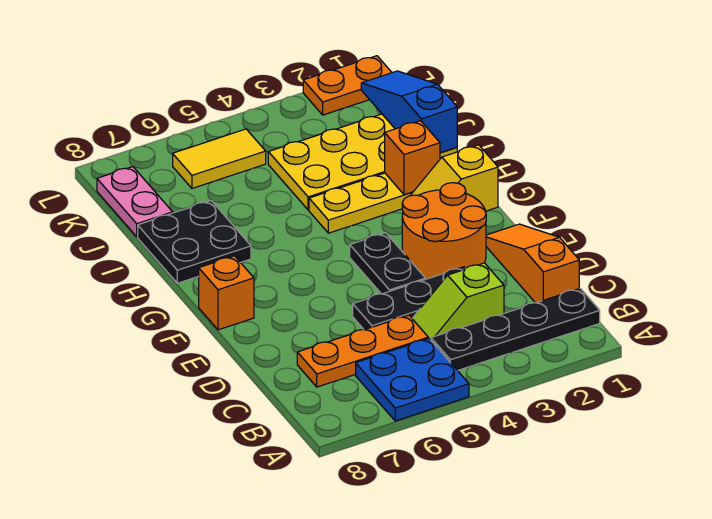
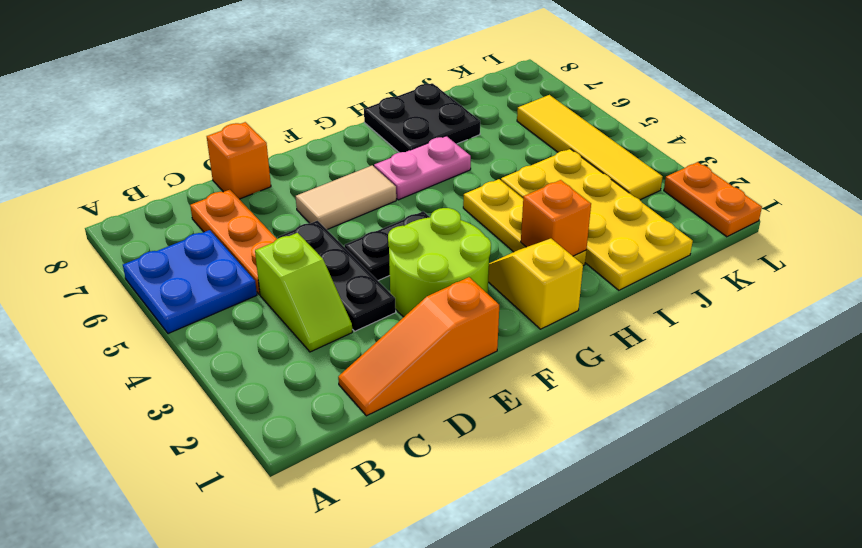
black 1x4 plate [431,288,600,371] -> none
orange 1x3 slope [486,224,579,303] -> orange 1x3 slope turned to [338,277,499,416]
lime 1x2 slope [412,263,504,340] -> lime 1x2 slope turned to [255,233,352,352]
orange 2x2 round brick [402,183,486,279] -> lime 2x2 round brick [388,208,491,317]
none -> tan 1x2 tile [296,165,396,229]
orange 1x1 brick [198,256,254,330] -> orange 1x1 brick moved to [207,122,271,199]
blue 1x3 slope [361,71,457,153] -> none
pink 1x2 plate [97,167,173,237] -> pink 1x2 plate moved to [374,136,471,200]
yellow 1x2 tile [173,129,266,188] -> yellow 1x4 tile [517,95,663,200]

